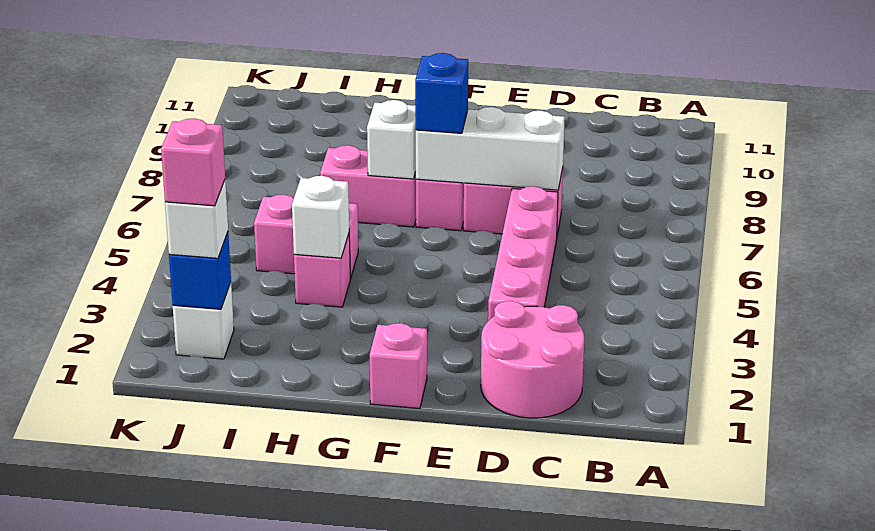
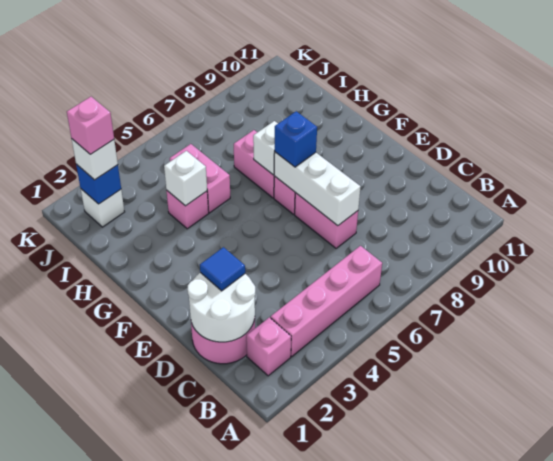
none -> white 2x2 round brick [187,273,255,342]
none -> blue 1x1 tile [200,247,245,291]
pink 1x4 brick [488,186,558,321] -> pink 1x4 brick moved to [270,246,382,356]
pink 1x1 brick [370,323,427,408] -> pink 1x1 brick moved to [246,317,291,376]

